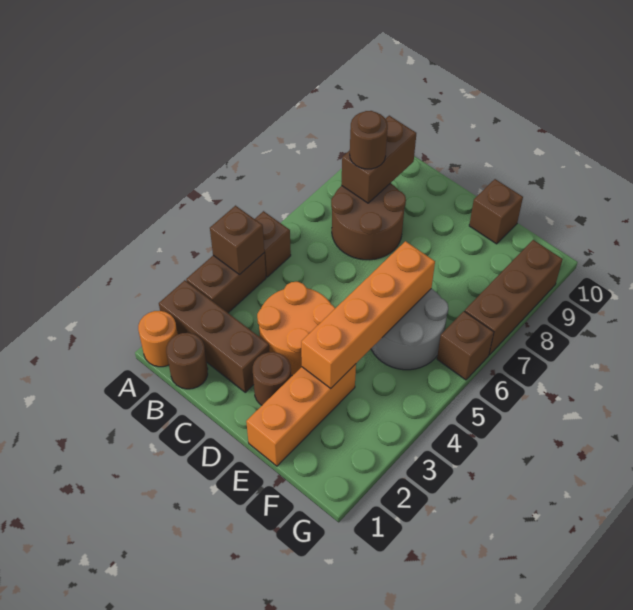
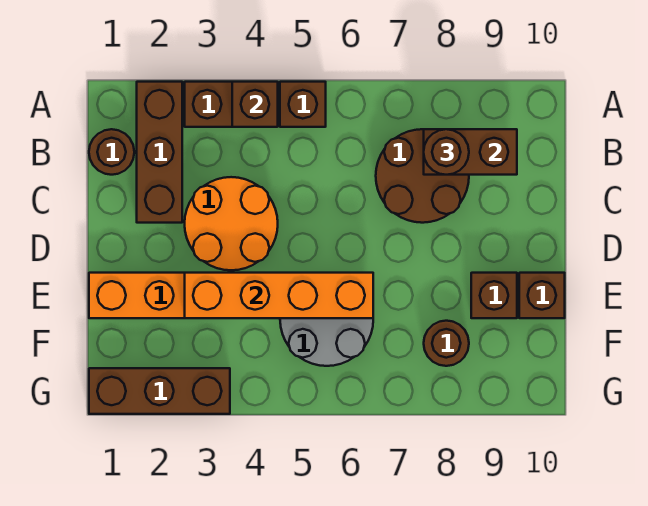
orange 1x1 round brick [138,311,178,367] -> none
brown 1x1 round brick [253,352,291,405] -> brown 1x1 round brick moved to [424,321,469,366]
brown 1x1 brick [437,311,494,380] -> brown 1x1 brick moved to [471,273,517,318]
brown 1x3 brick [465,240,563,355] -> brown 1x3 brick moved to [89,368,230,414]

